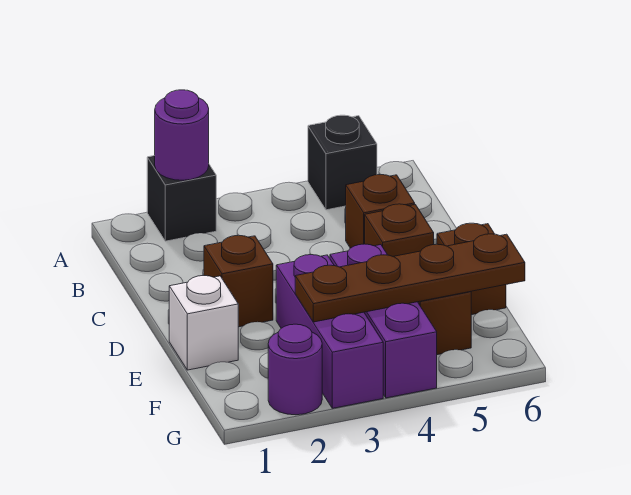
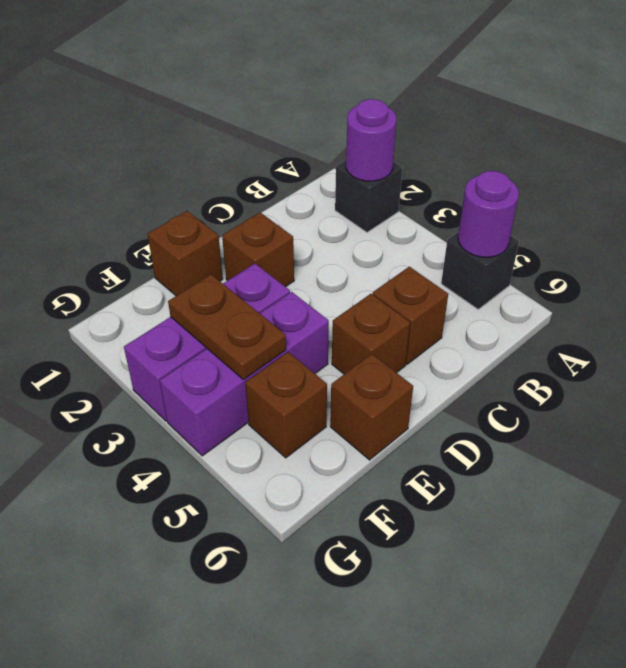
white 1x1 brick [169,276,238,370] -> brown 1x1 brick [148,211,223,296]
brown 1x4 plate [295,234,525,322] -> brown 1x2 plate [168,275,286,380]
purple 1x1 round brick [268,324,322,415] -> purple 1x1 round brick moved to [458,171,519,257]

